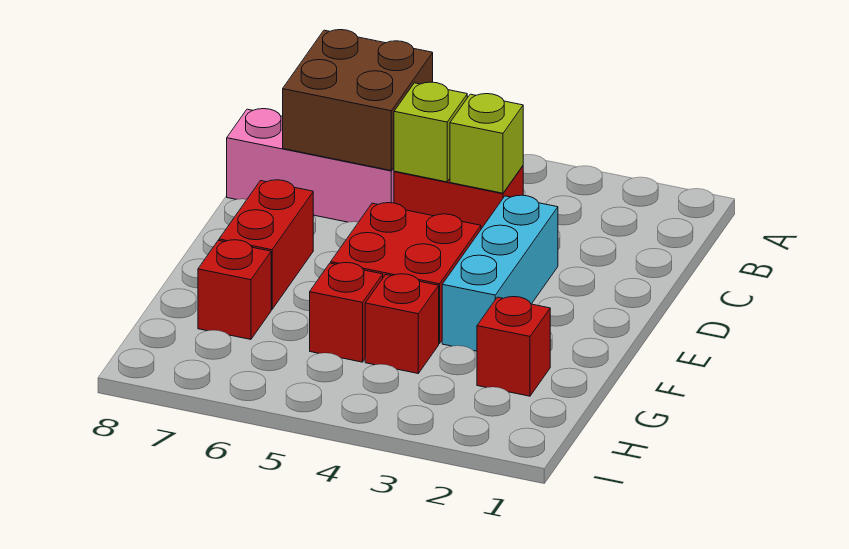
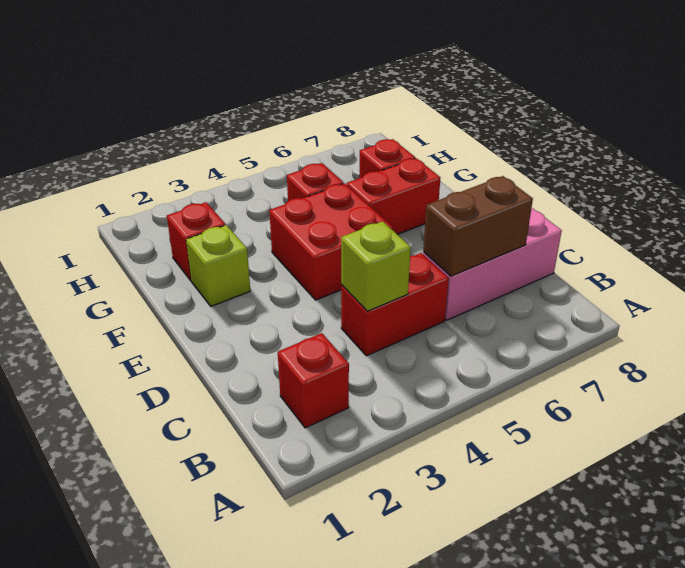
brown 2x2 brick [283,30,433,170] -> brown 1x2 brick [423,176,533,276]
lime 1x1 brick [394,82,467,182] -> lime 1x1 brick moved to [186,225,250,306]
cyan 1x3 brick [442,195,558,351] -> none
red 1x2 brick [219,180,313,309] -> red 1x2 brick turned to [347,158,440,234]
red 1x1 brick [365,274,439,373] -> red 1x1 brick moved to [278,333,349,428]

